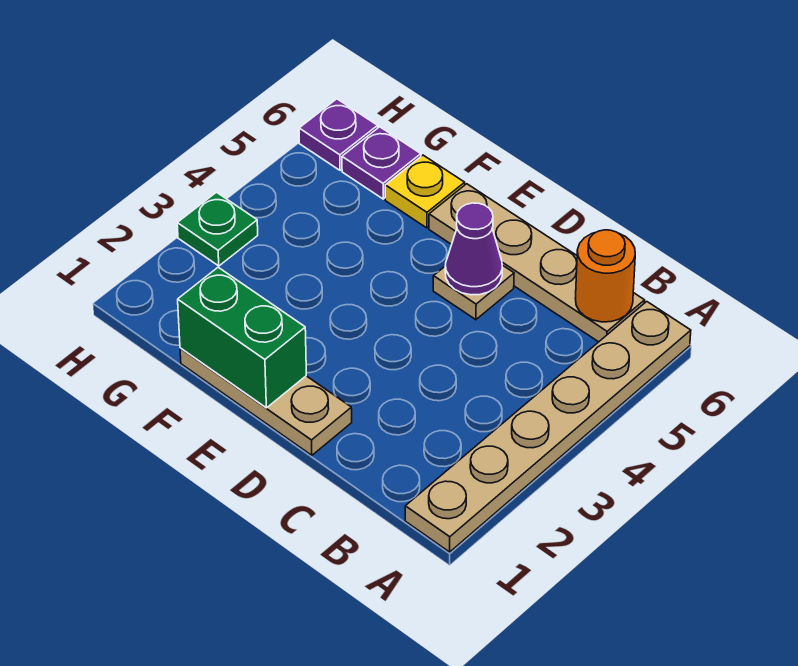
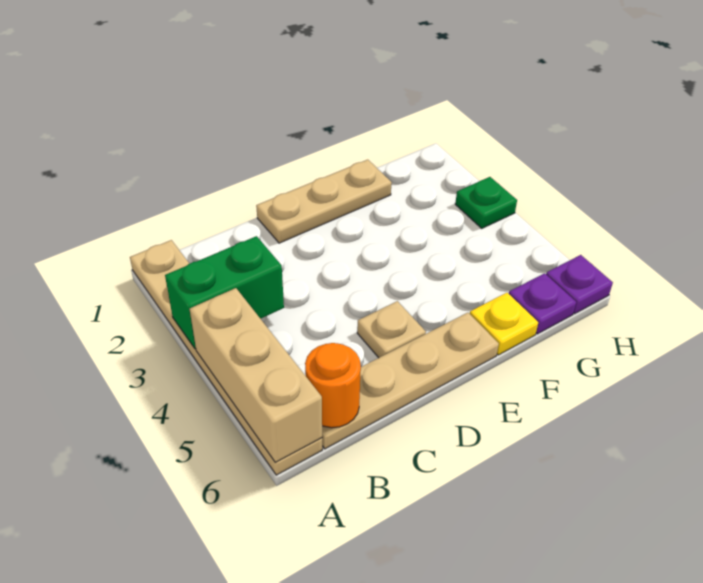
none -> tan 1x3 brick [190,288,322,463]
purple 1x1 cone [445,203,502,295] -> none
green 1x2 brick [178,267,306,408] -> green 1x2 brick moved to [165,236,284,349]

